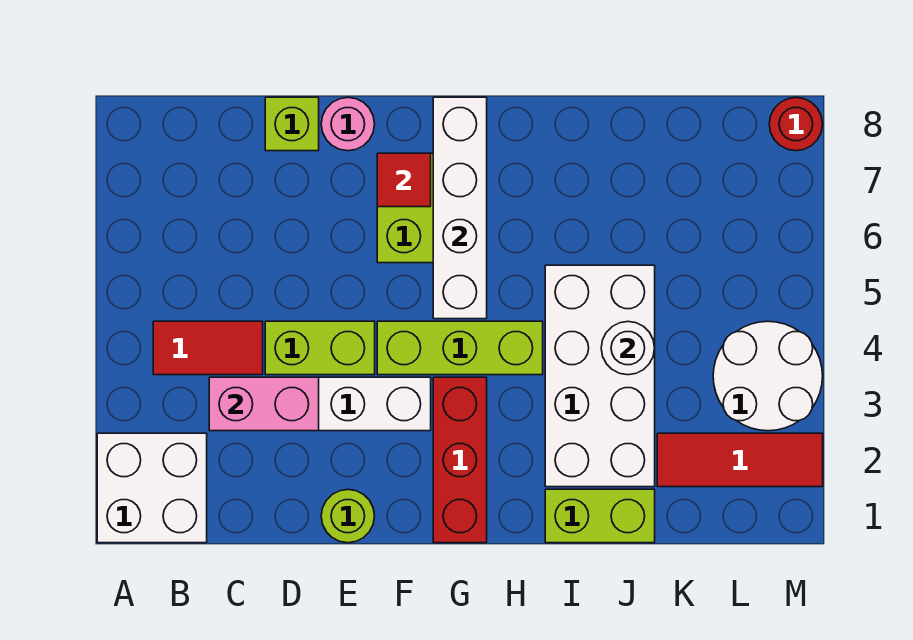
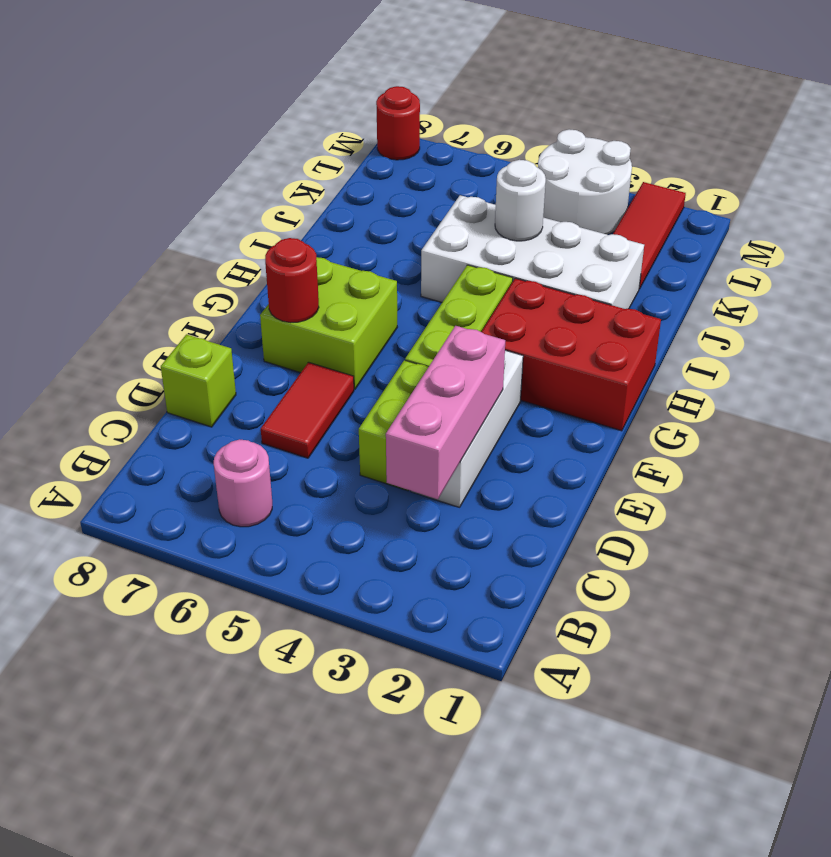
white 2x2 brick [97,433,207,543] -> none
red 1x2 tile [153,321,263,375] -> red 1x2 tile moved to [261,362,354,458]
pink 1x2 brick [209,377,319,431] -> pink 1x3 brick [386,326,505,499]
lime 1x1 round brick [321,490,375,543] -> none
pink 1x1 round brick [321,98,375,151] -> pink 1x1 round brick moved to [214,439,272,527]
red 1x1 tile [377,153,431,207] -> red 1x1 round brick [265,238,319,323]
red 1x3 brick [433,377,487,543] -> red 2x3 brick [482,278,661,431]
white 1x4 brick [433,97,487,319] -> none
lime 1x2 brick [545,489,655,543] -> none

